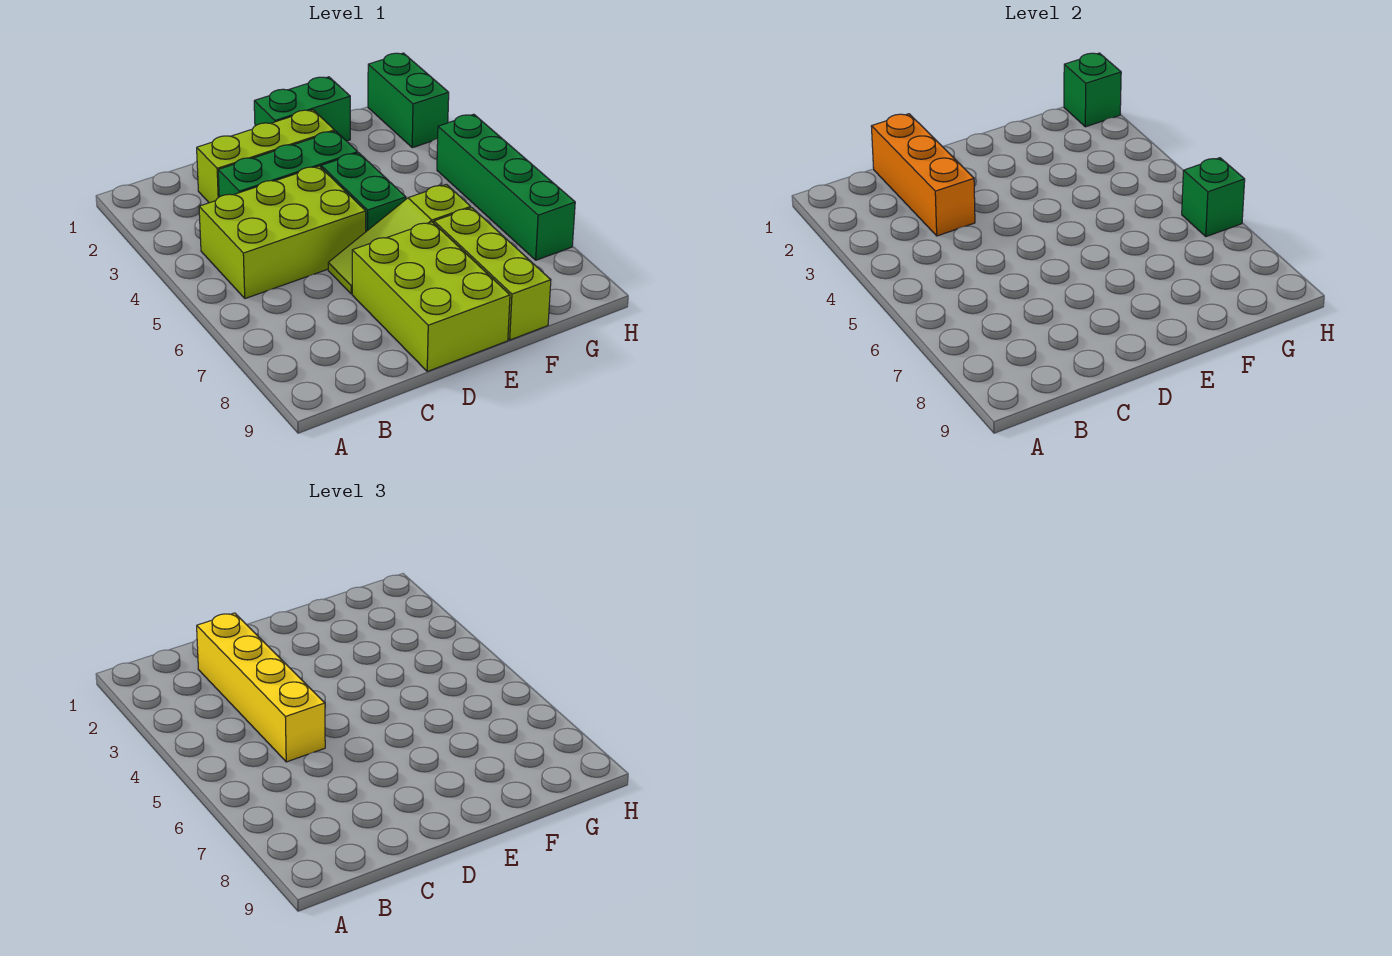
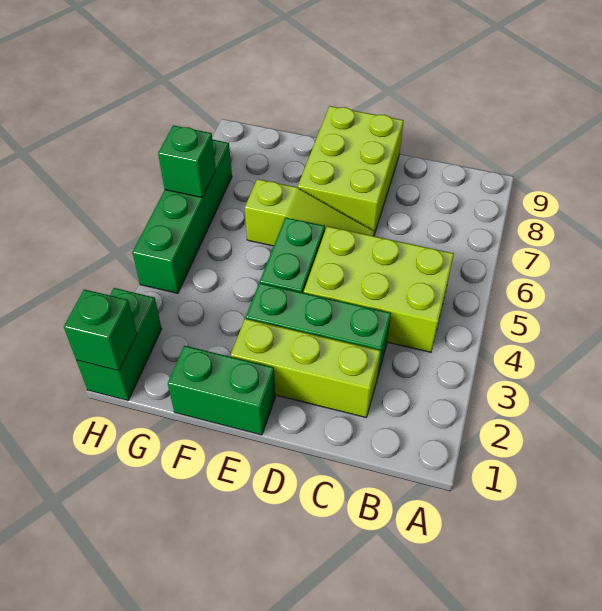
orange 1x3 brick [871,114,975,236] -> none
yellow 1x4 brick [197,613,325,762] -> none
lime 1x3 brick [434,208,551,340] -> none

